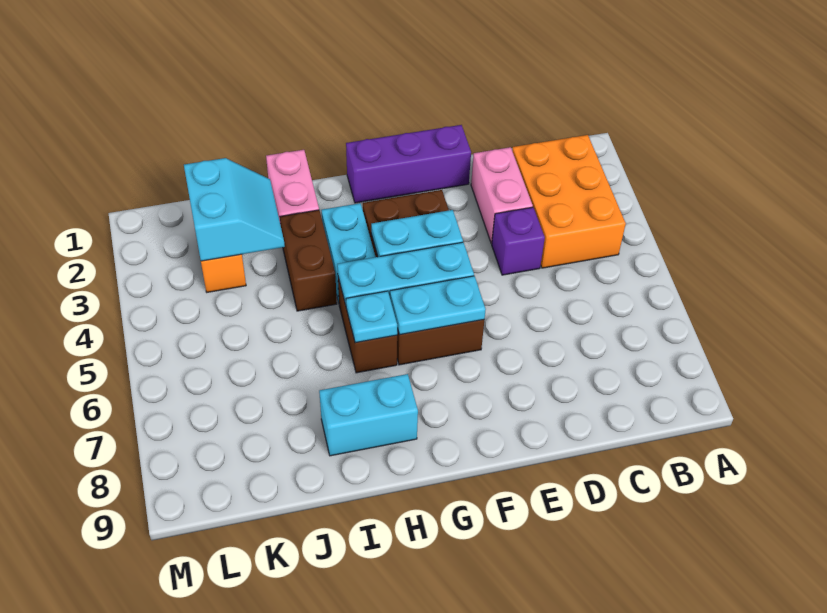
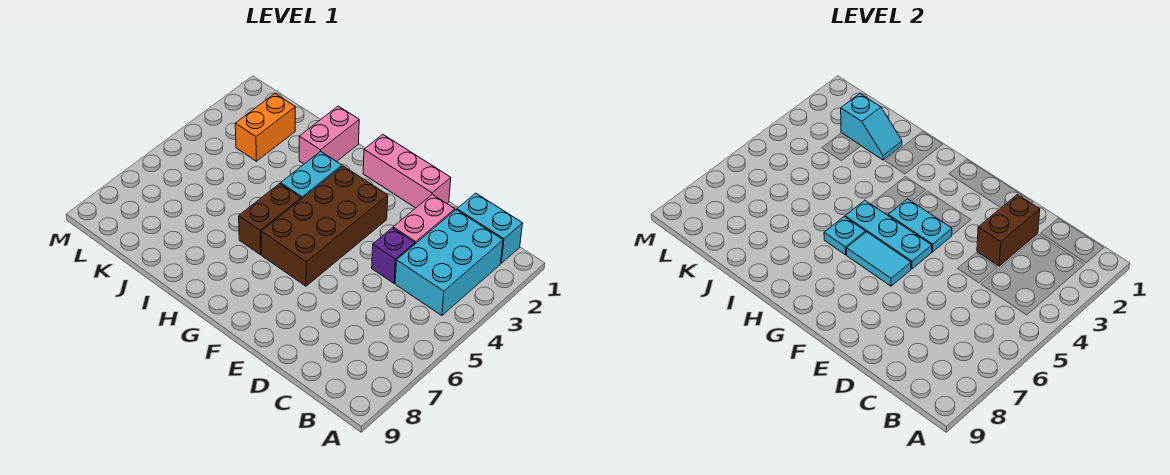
orange 2x3 brick [512,135,626,268] -> cyan 2x3 brick [395,210,503,316]
purple 1x3 brick [346,125,471,203] -> pink 1x3 brick [363,135,451,208]
cyan 1x2 plate [390,276,486,335] -> cyan 1x2 tile [847,232,911,286]
cyan 1x2 brick [319,374,418,456] -> cyan 1x2 brick moved to [457,193,523,263]
brown 1x2 brick [280,210,337,311] -> brown 1x2 brick moved to [977,195,1040,266]
cyan 2x2 slope [184,158,285,261] -> cyan 1x2 slope [841,94,902,160]

